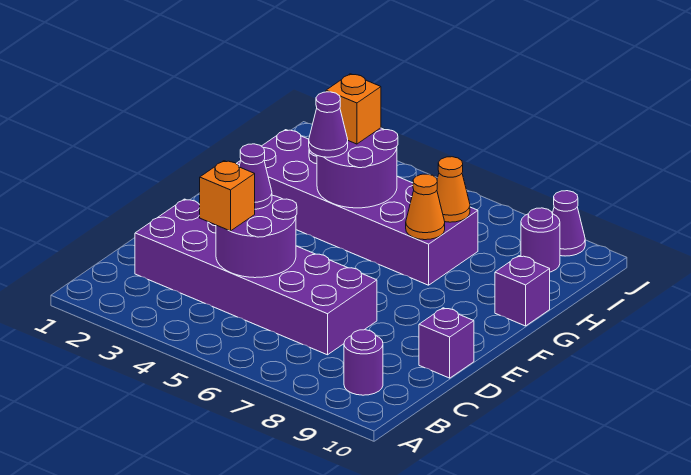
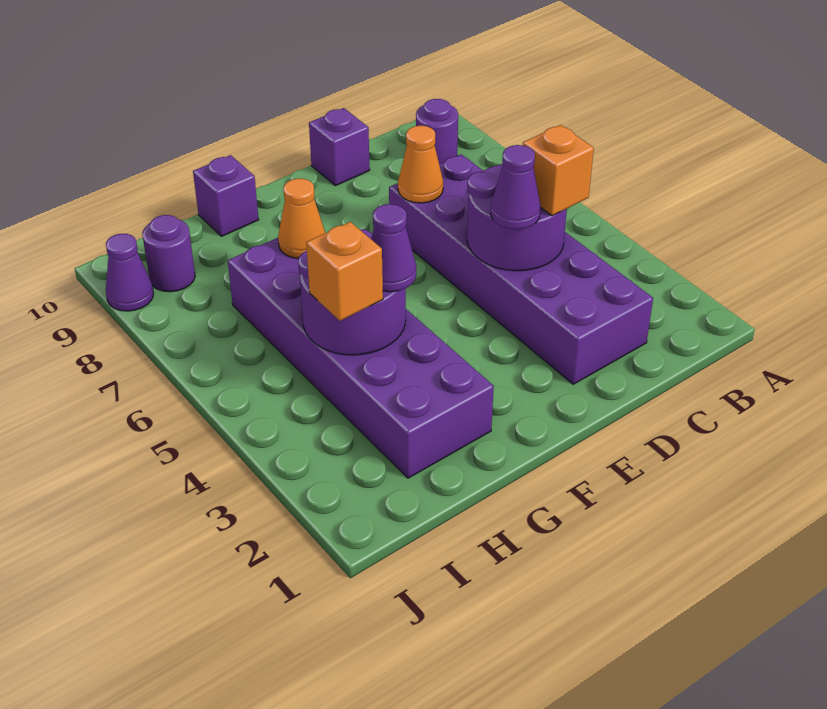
orange 1x1 cone [437,157,470,222] -> orange 1x1 cone moved to [398,126,443,203]

